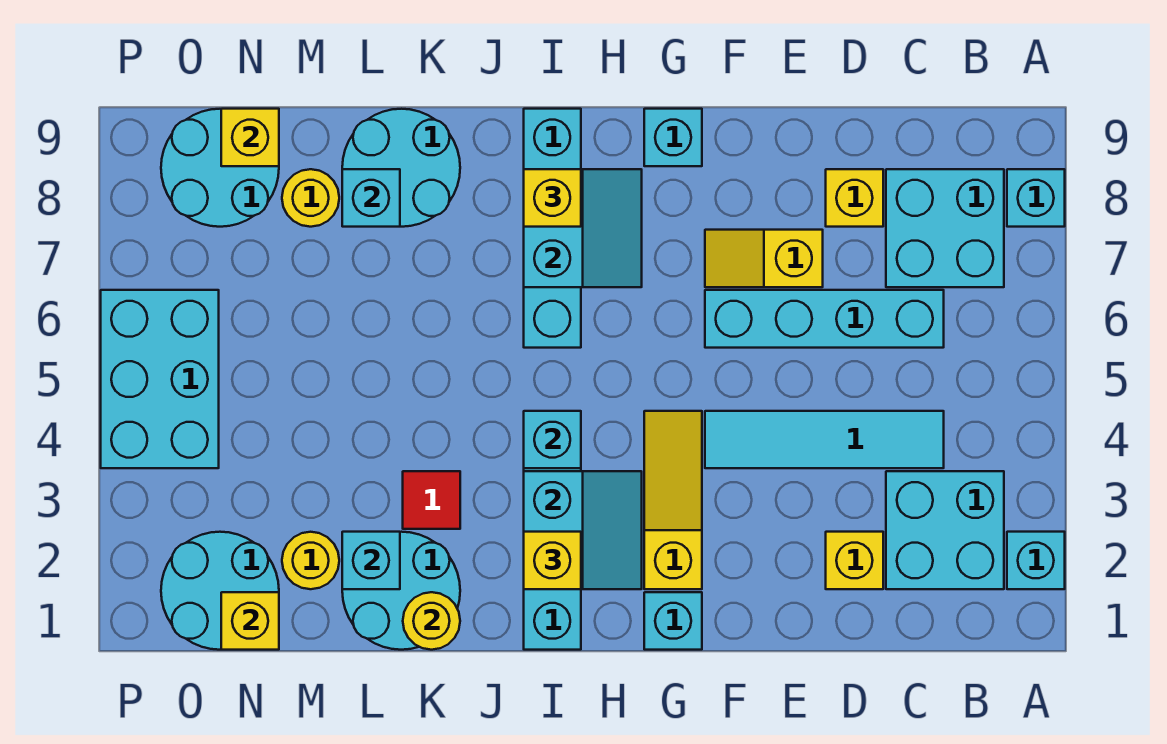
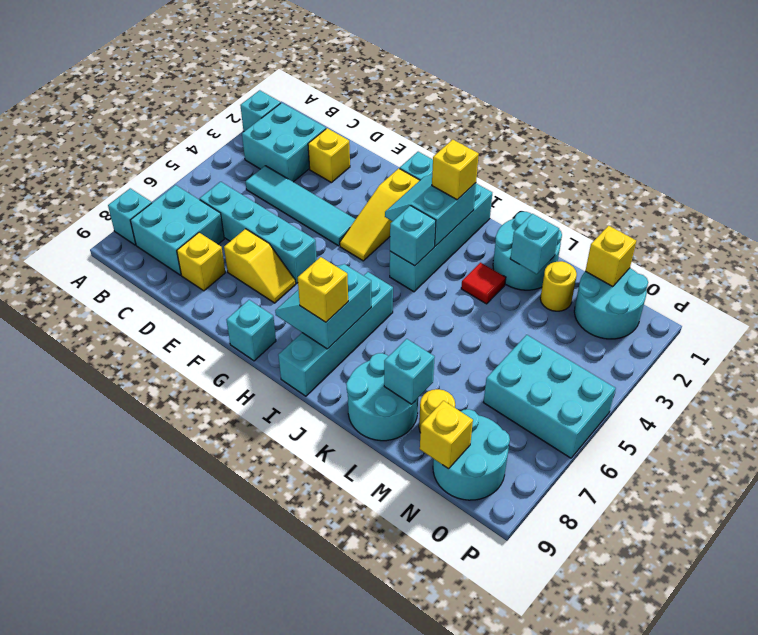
yellow 1x1 round brick [403,592,460,650] -> none
cyan 2x3 brick [101,290,219,468] -> cyan 2x3 brick turned to [484,335,616,458]

